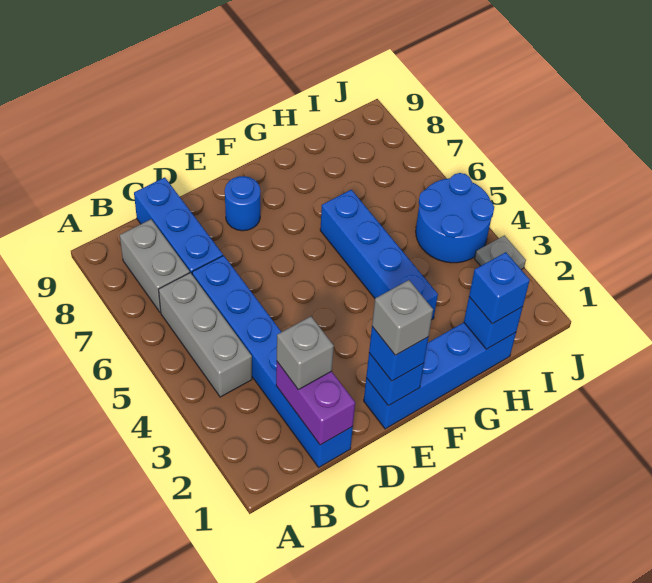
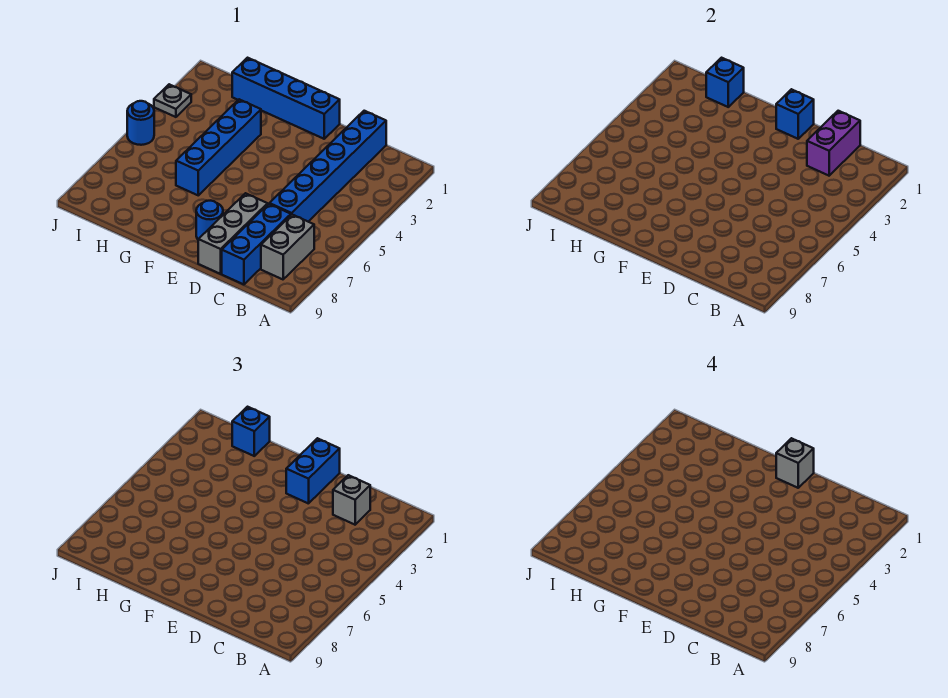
grey 1x3 brick [159,273,252,397] -> grey 1x3 brick moved to [198,193,268,274]
blue 1x1 brick [369,327,428,381] -> blue 1x2 brick [286,438,340,504]
blue 2x2 round brick [416,173,494,263] -> blue 1x1 round brick [127,101,154,145]

